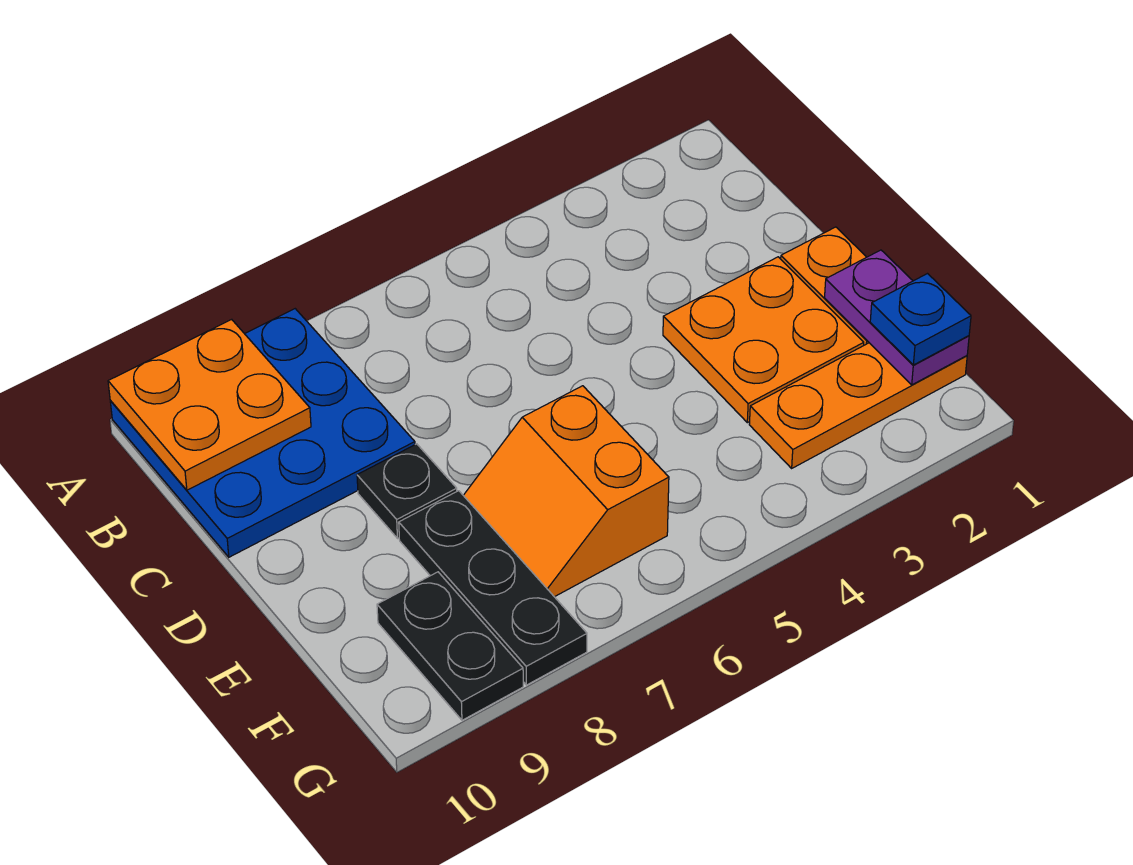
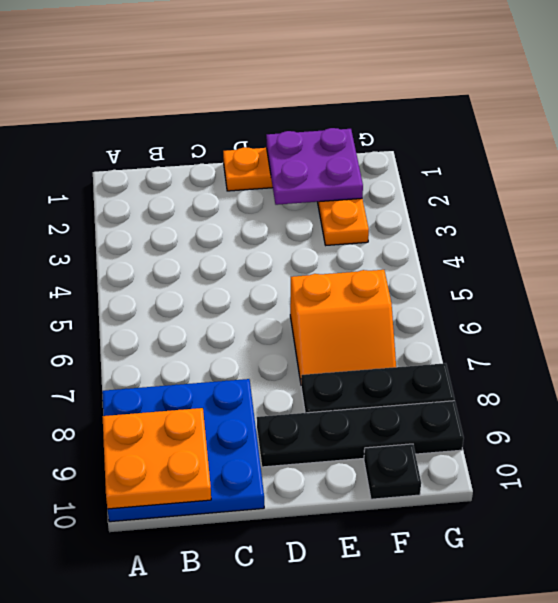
orange 2x2 plate [663,257,864,423] -> none
black 1x1 plate [357,444,457,538] -> black 1x1 plate moved to [364,444,421,499]
purple 1x2 plate [825,250,969,385] -> purple 2x2 plate [266,128,363,205]
blue 1x1 plate [870,274,971,365] -> none
black 1x2 plate [377,572,523,720] -> black 1x4 plate [257,401,464,467]

